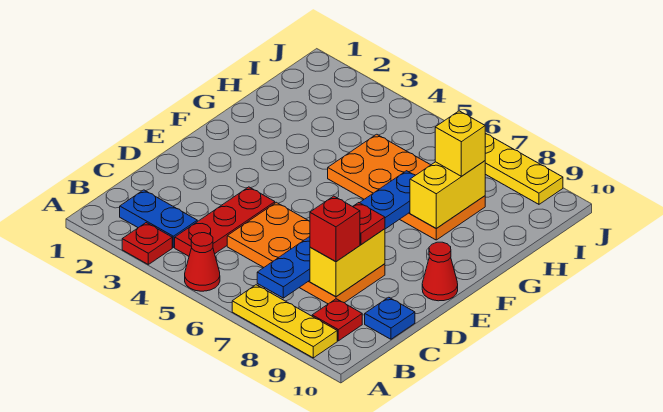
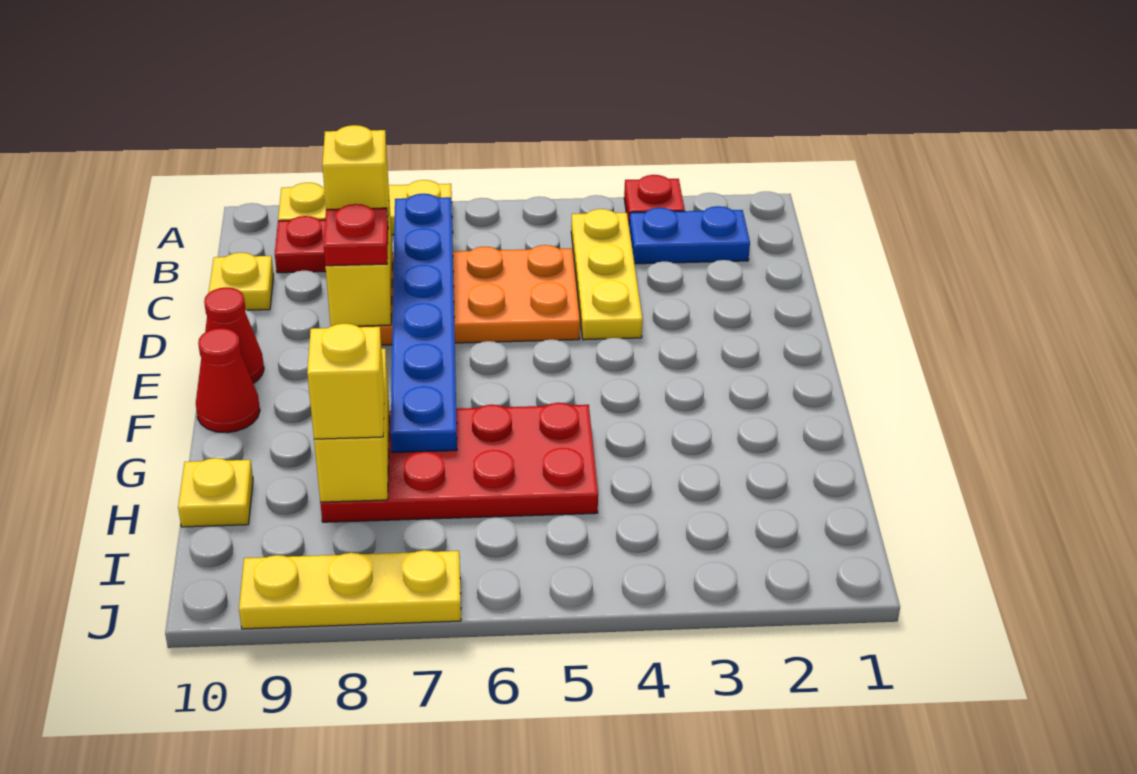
red 1x1 cone [185,233,220,291] -> red 1x1 cone moved to [196,328,260,433]
red 1x3 plate [175,187,275,256] -> yellow 1x3 plate [571,209,643,340]
red 1x1 brick [310,196,360,262] -> yellow 1x1 brick [322,125,389,216]
blue 1x1 plate [365,297,415,339] -> yellow 1x1 plate [209,253,274,310]
orange 2x4 plate [328,134,485,240] -> red 2x4 plate [320,403,598,522]
none -> yellow 1x1 plate [178,458,253,527]

